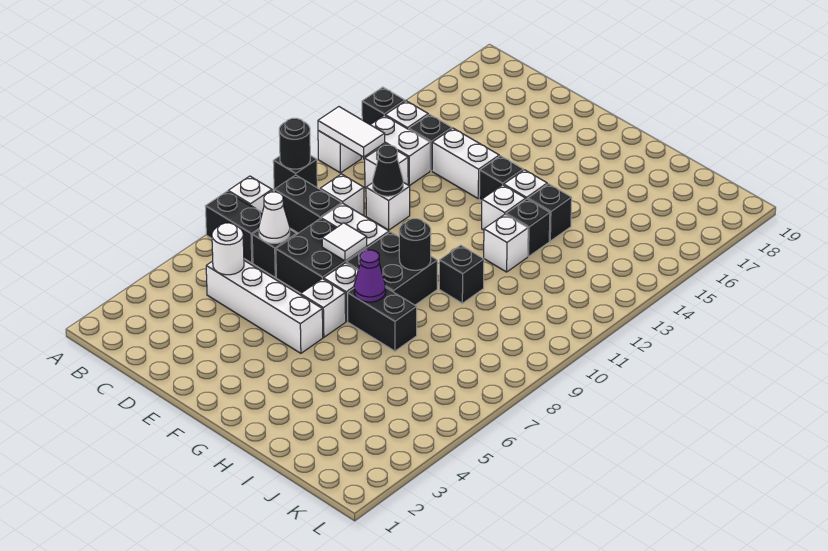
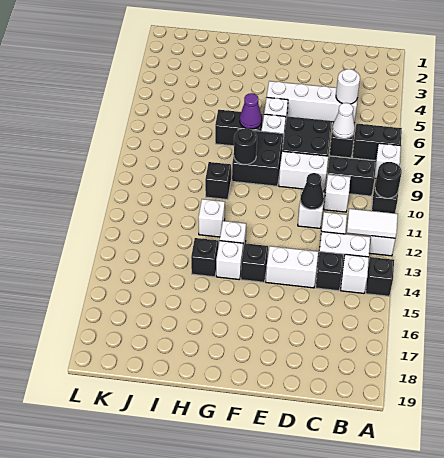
white 1x1 tile [322,223,367,261] -> none
black 1x1 brick [506,199,550,257] -> none

